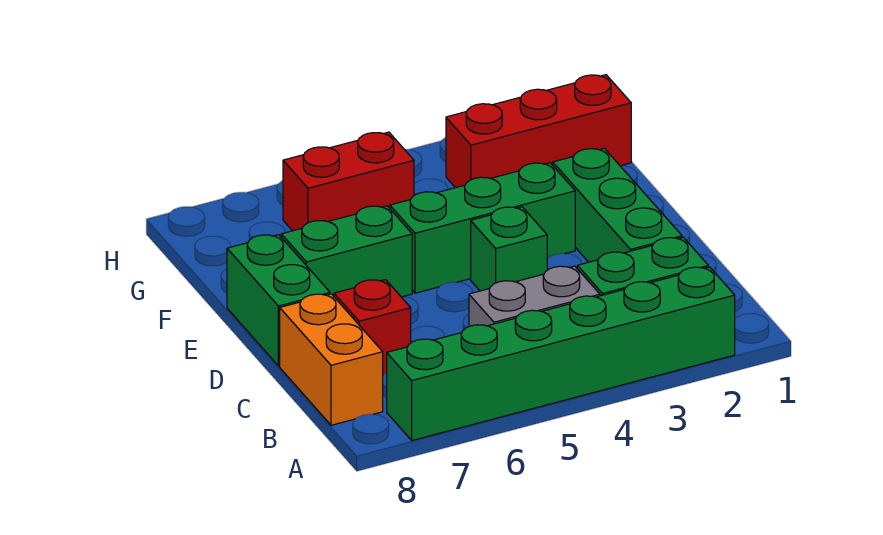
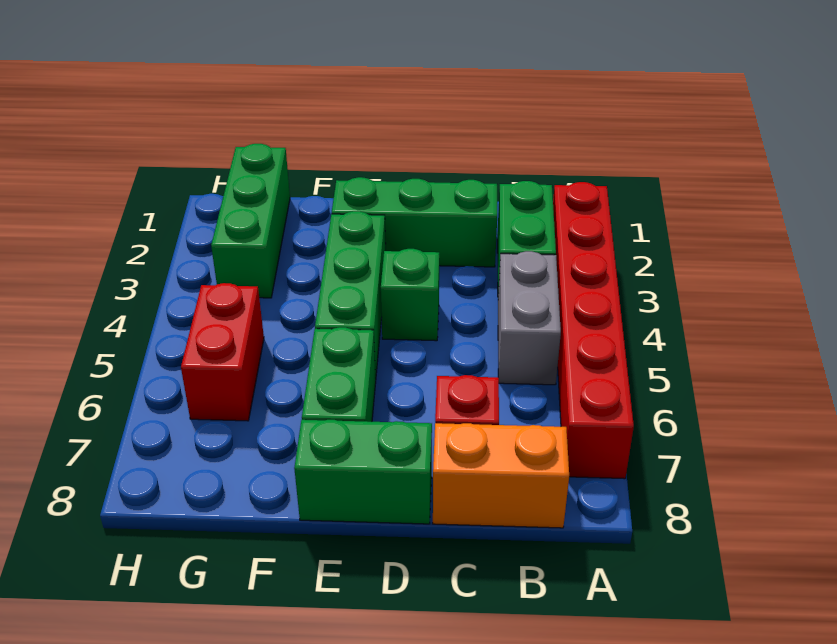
green 1x6 brick [387,267,735,441] -> red 1x6 brick [553,182,634,479]
red 1x3 brick [446,75,631,188] -> green 1x3 brick [211,144,290,298]

